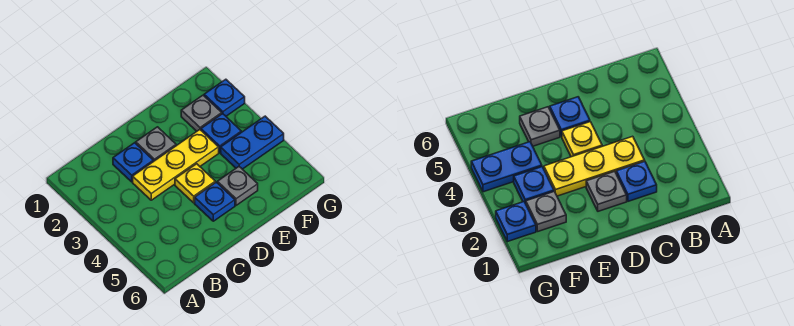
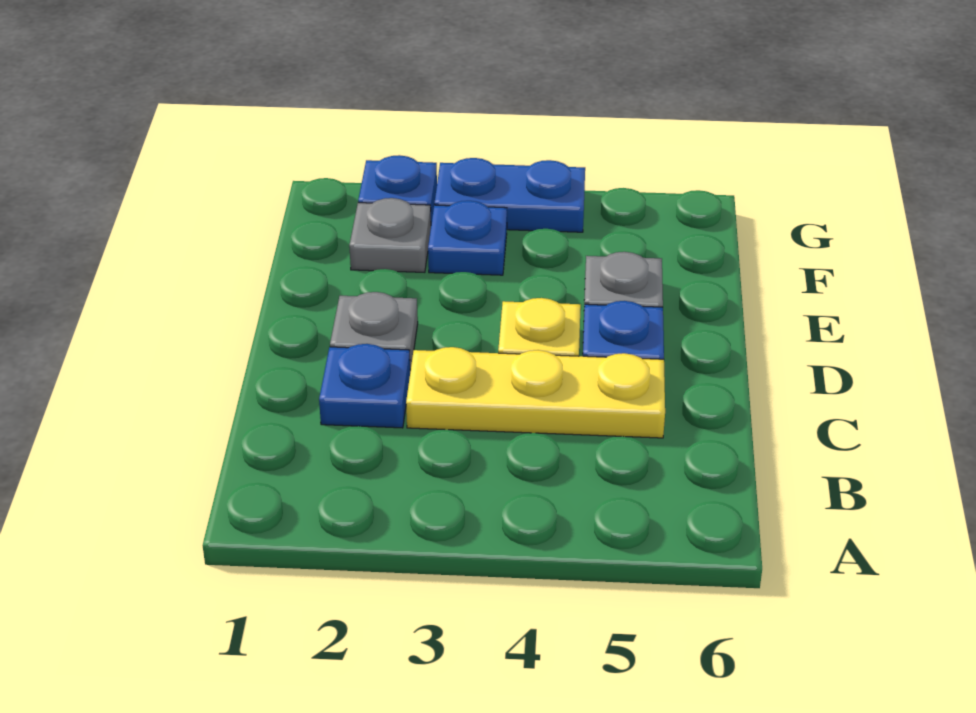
yellow 1x3 plate [133,130,219,200] -> yellow 1x3 plate turned to [406,347,665,438]
blue 1x2 plate [221,116,284,169] -> blue 1x2 plate turned to [434,158,585,232]

